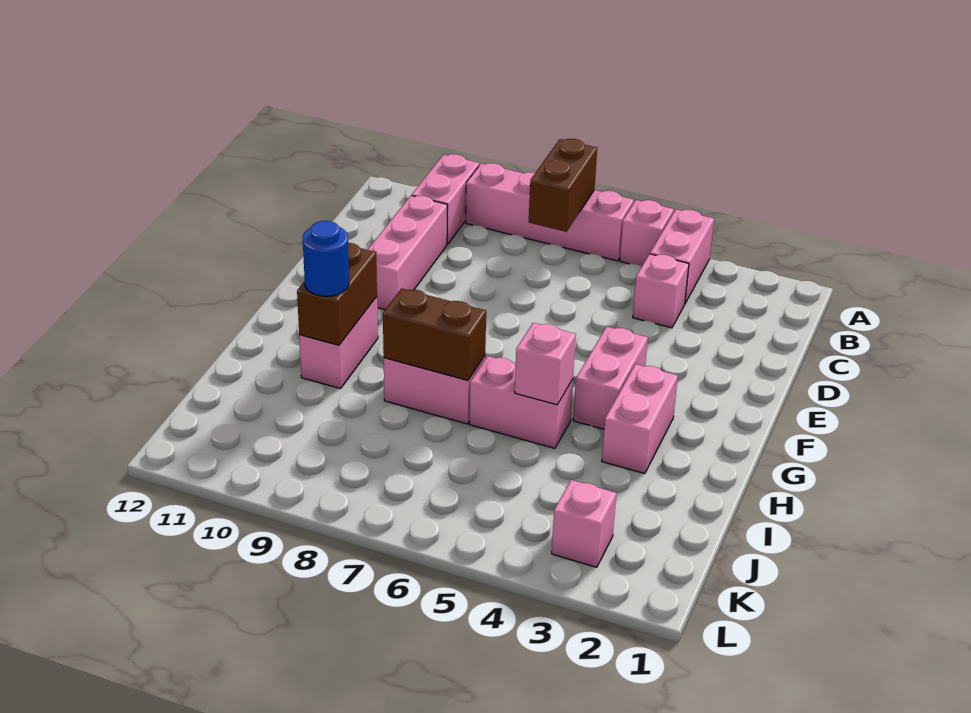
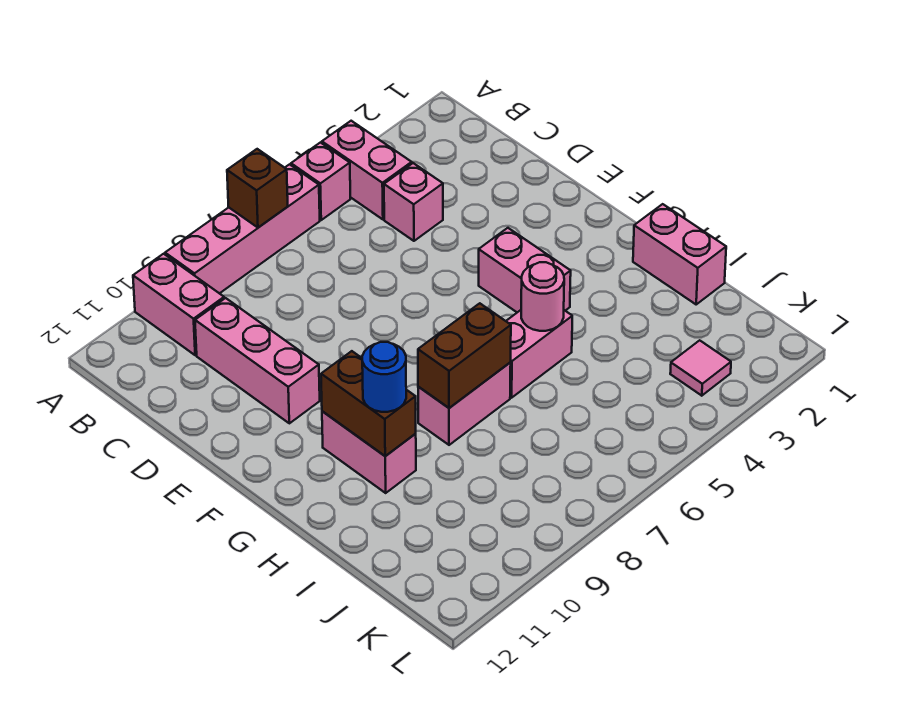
brown 1x2 brick [529,139,597,232] -> brown 1x1 brick [227,149,288,228]
pink 1x2 brick [602,364,678,474] -> pink 1x2 brick moved to [633,204,726,304]
pink 1x1 brick [515,323,576,405] -> pink 1x1 round brick [521,262,564,331]
pink 1x1 brick [552,480,616,567] -> pink 1x1 tile [670,340,731,396]

